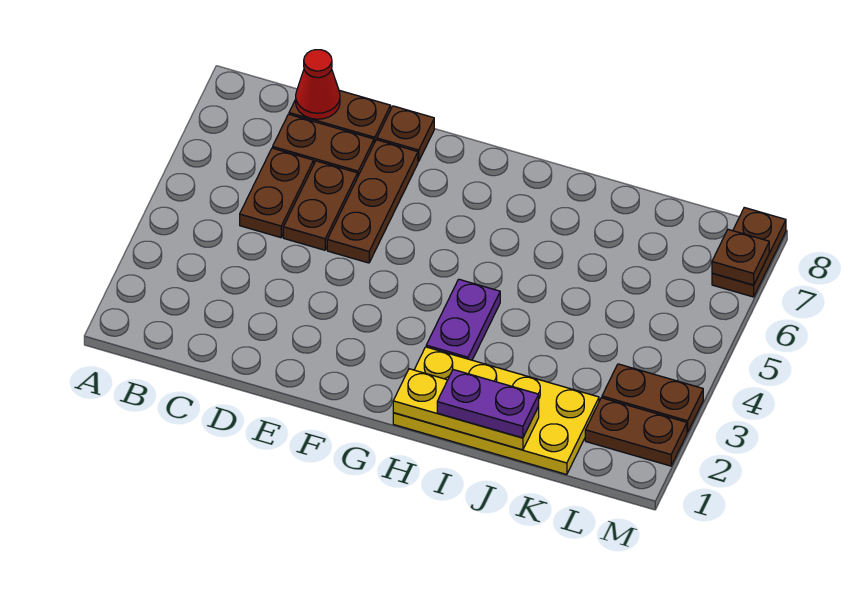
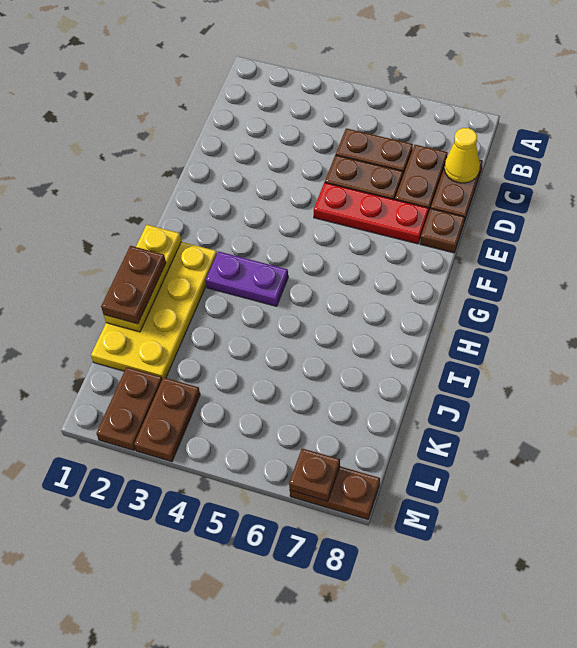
red 1x1 cone [296,50,340,119] -> yellow 1x1 cone [444,128,480,183]
brown 1x3 plate [327,140,418,263] -> red 1x3 plate [314,183,429,244]
purple 1x2 plate [437,370,539,438] -> brown 1x2 plate [101,246,166,324]

